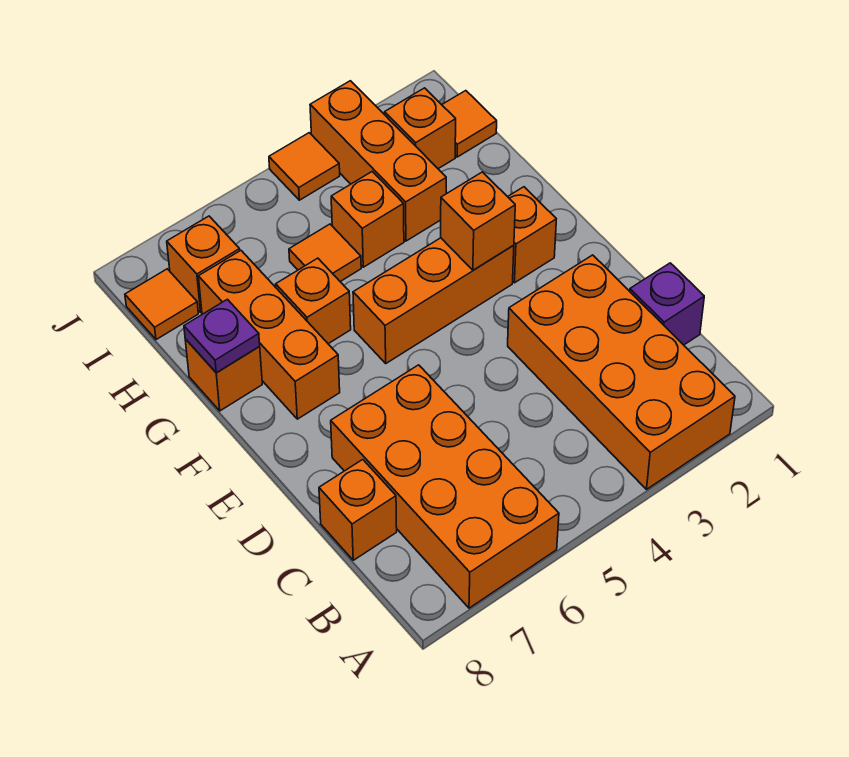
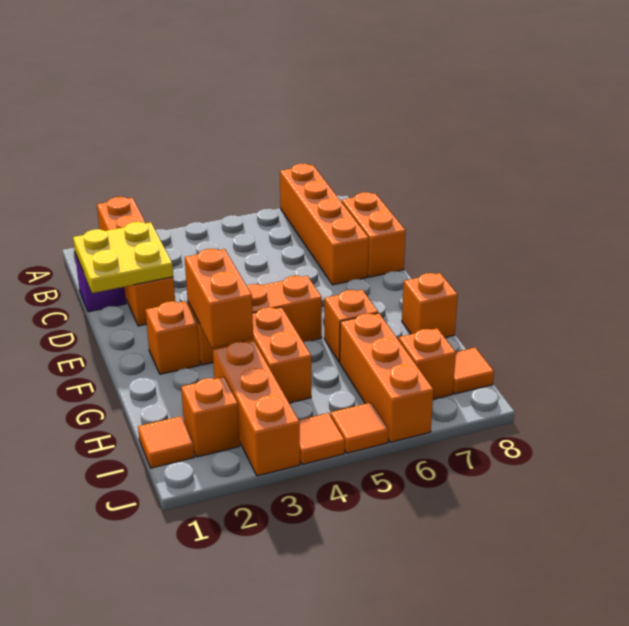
orange 2x4 brick [508,255,735,489] -> orange 1x4 brick [97,197,175,326]
orange 2x4 brick [331,365,559,608] -> orange 1x4 brick [280,164,369,285]
none -> yellow 2x2 plate [73,222,173,293]
orange 1x1 brick [319,460,397,560] -> orange 1x2 brick [342,192,406,277]
orange 1x1 brick [441,172,515,270] -> orange 1x2 brick [185,249,253,348]
orange 1x3 brick [198,251,340,419] -> orange 1x3 brick moved to [340,313,434,442]
purple 1x1 plate [184,299,260,373] -> none
orange 1x1 brick [331,172,404,267] -> orange 1x2 brick [243,307,311,403]
orange 1x1 tile [289,224,361,281] -> orange 1x1 tile moved to [330,403,389,453]

